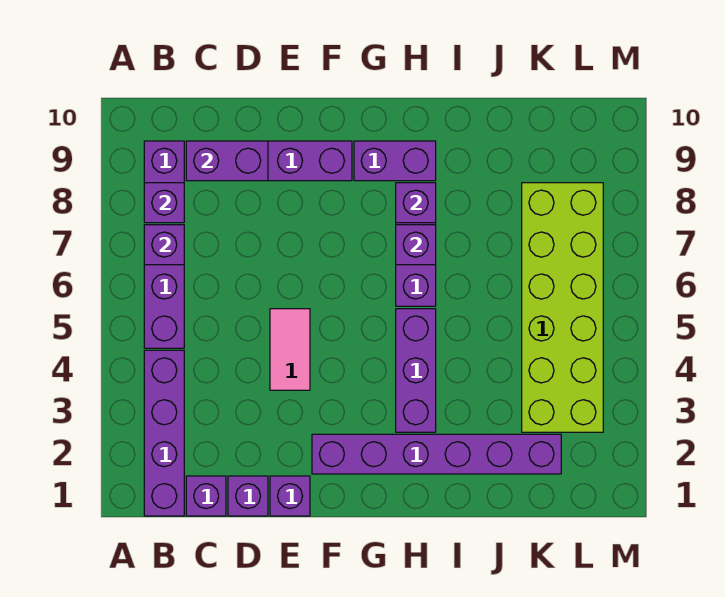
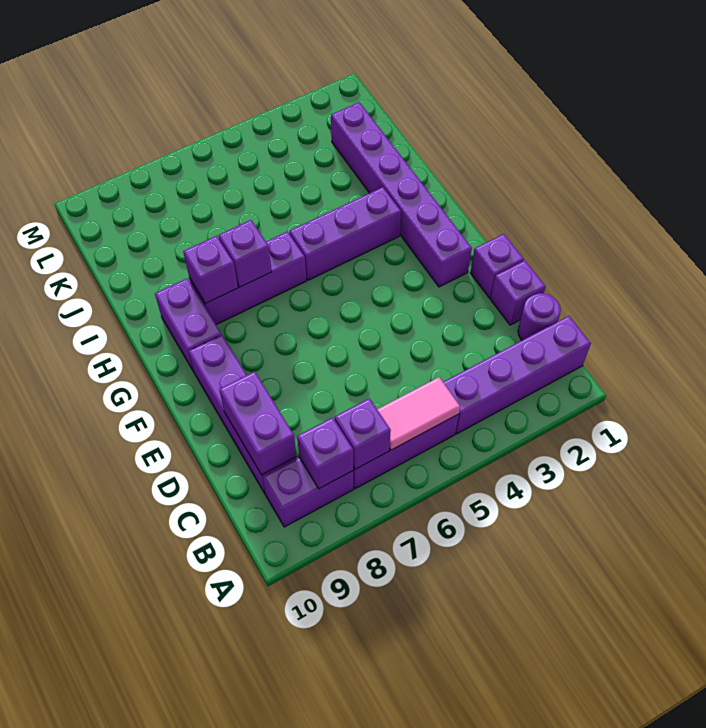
purple 1x1 brick [186,476,226,516] -> purple 1x1 round brick [518,293,561,340]
pink 1x2 tile [270,309,310,390] -> pink 1x2 tile moved to [377,377,460,450]
lime 2x6 brick [522,183,603,432] -> none

